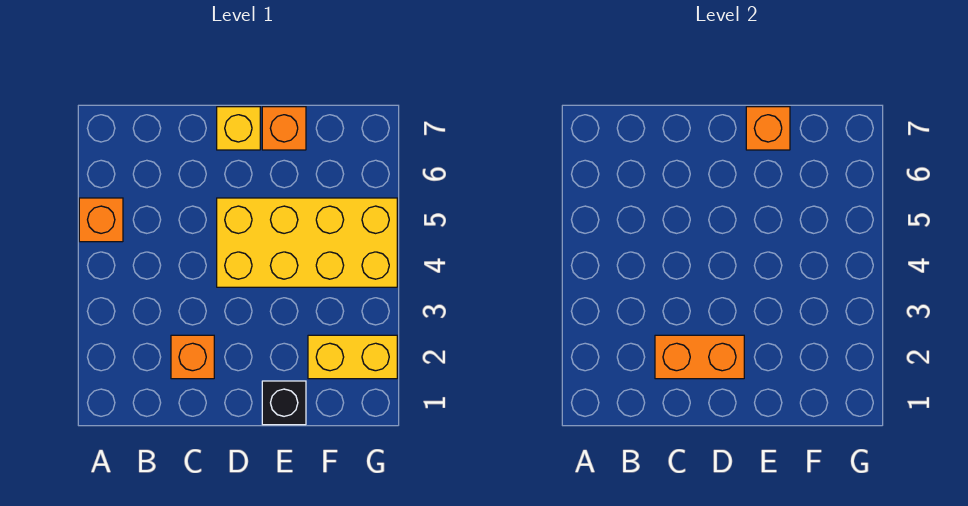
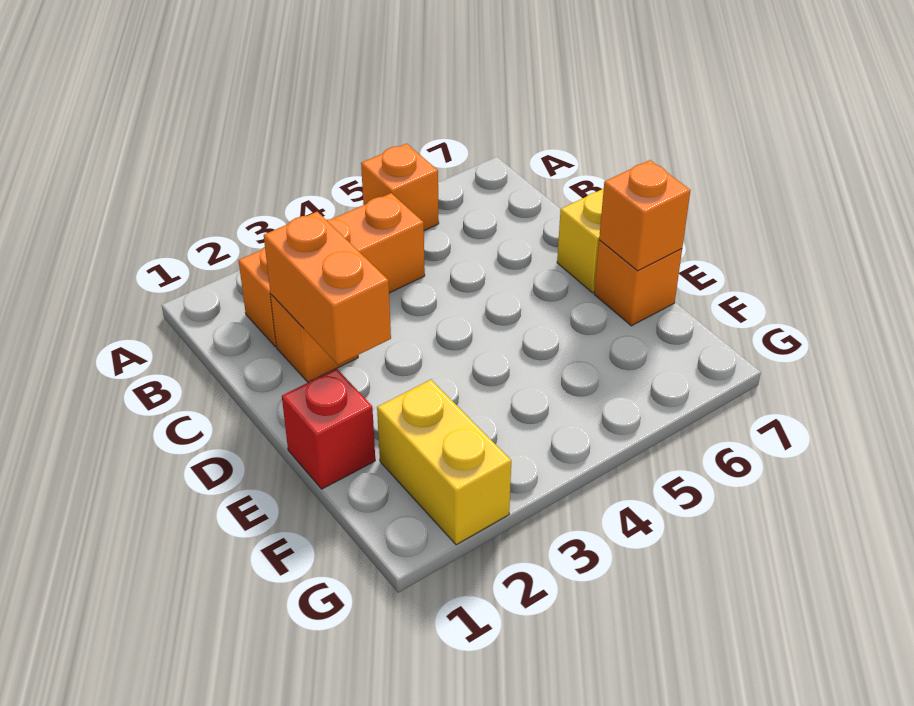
none -> orange 1x3 brick [238,193,425,347]
yellow 2x4 brick [217,198,397,287] -> none
black 1x1 brick [262,381,306,425] -> red 1x1 brick [282,369,375,489]

